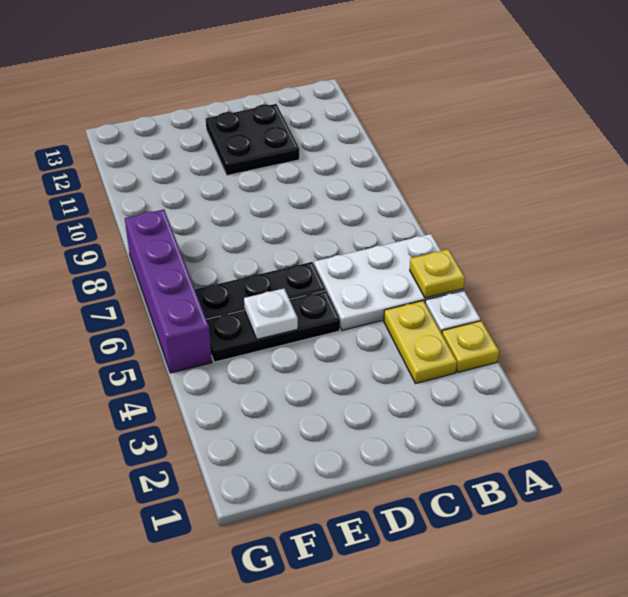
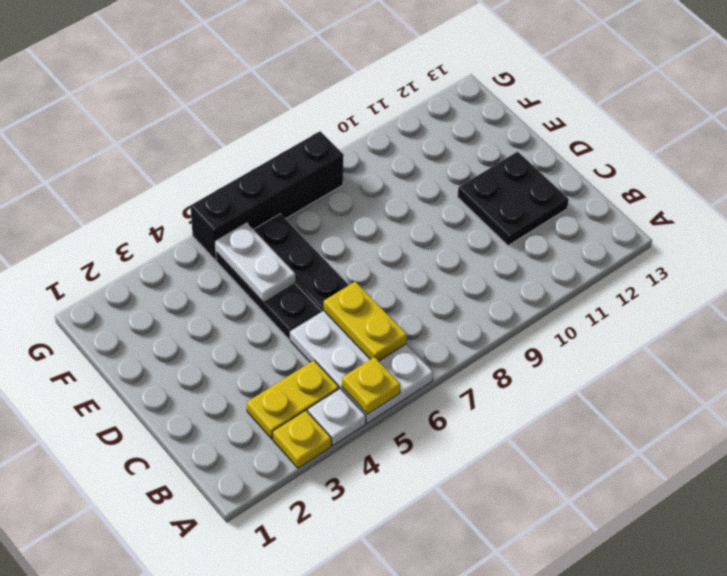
none -> yellow 1x2 plate [324,282,407,361]
white 1x1 plate [244,289,298,339] -> white 1x2 plate [215,223,296,303]
purple 1x4 brick [125,209,212,373] -> black 1x4 brick [190,131,344,260]

